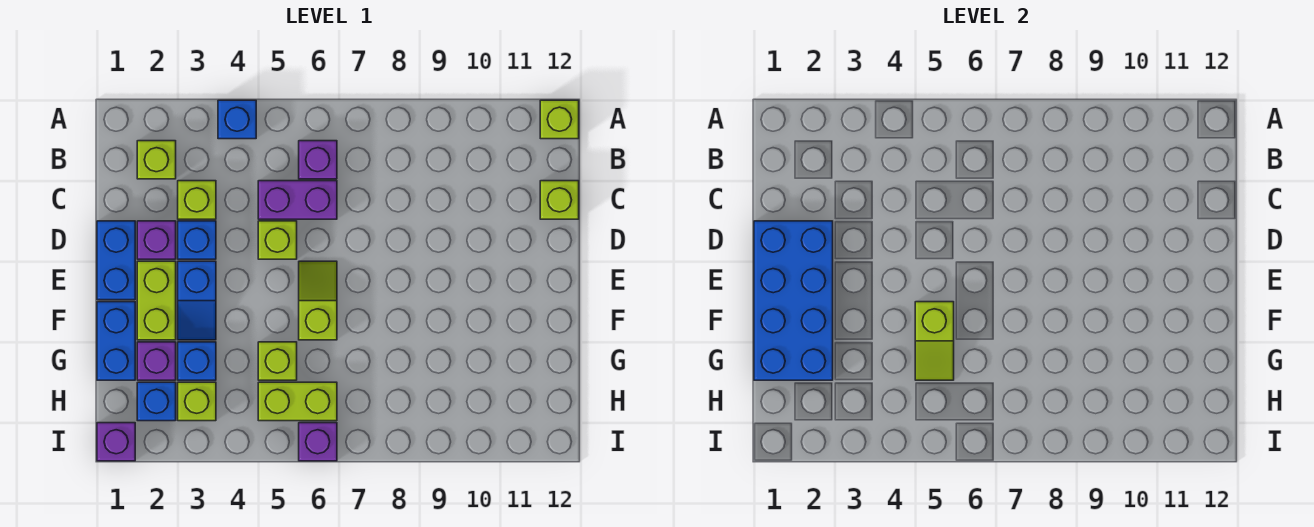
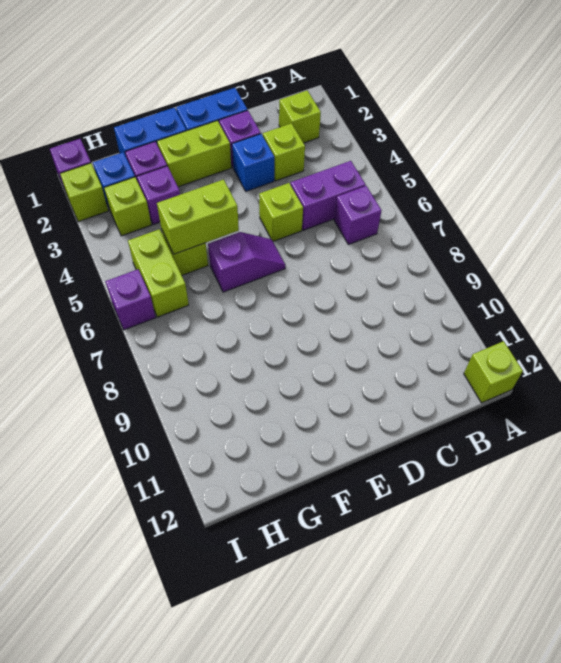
blue 1x1 brick [218,100,256,139] -> none
purple 1x2 brick [258,181,337,219] -> purple 1x2 brick turned to [291,161,365,230]
lime 1x1 brick [540,181,579,219] -> lime 1x1 brick moved to [60,163,108,222]
blue 2x4 brick [754,221,833,380] -> none
blue 1x2 slope [178,261,216,340] -> none
lime 1x2 slope [299,261,337,340] -> purple 1x2 slope [208,232,285,292]
lime 1x2 slope [915,302,954,380] -> lime 1x2 brick [157,180,239,254]
blue 1x1 brick [178,342,216,380] -> purple 1x1 brick [137,166,180,225]

